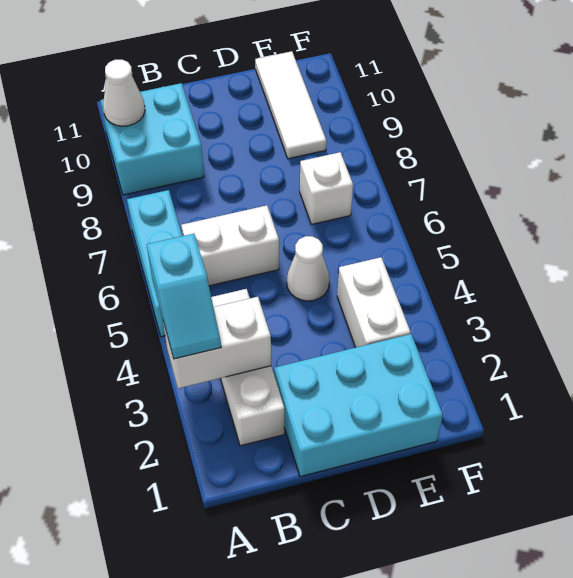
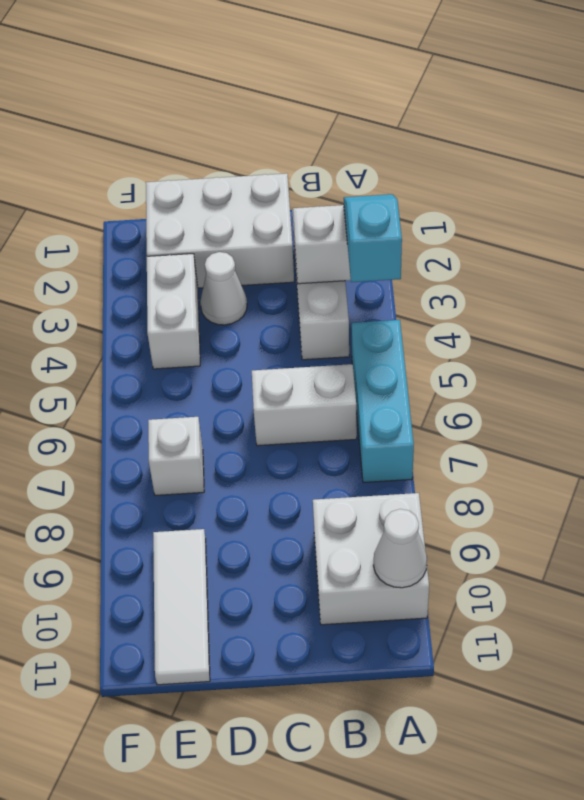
cyan 2x2 brick [100,83,204,195] -> white 2x2 brick [313,493,429,625]
cyan 2x3 brick [274,334,443,477] -> white 2x3 brick [146,173,294,288]
white 1x1 cone [287,236,329,301] -> white 1x1 cone moved to [200,252,247,325]

